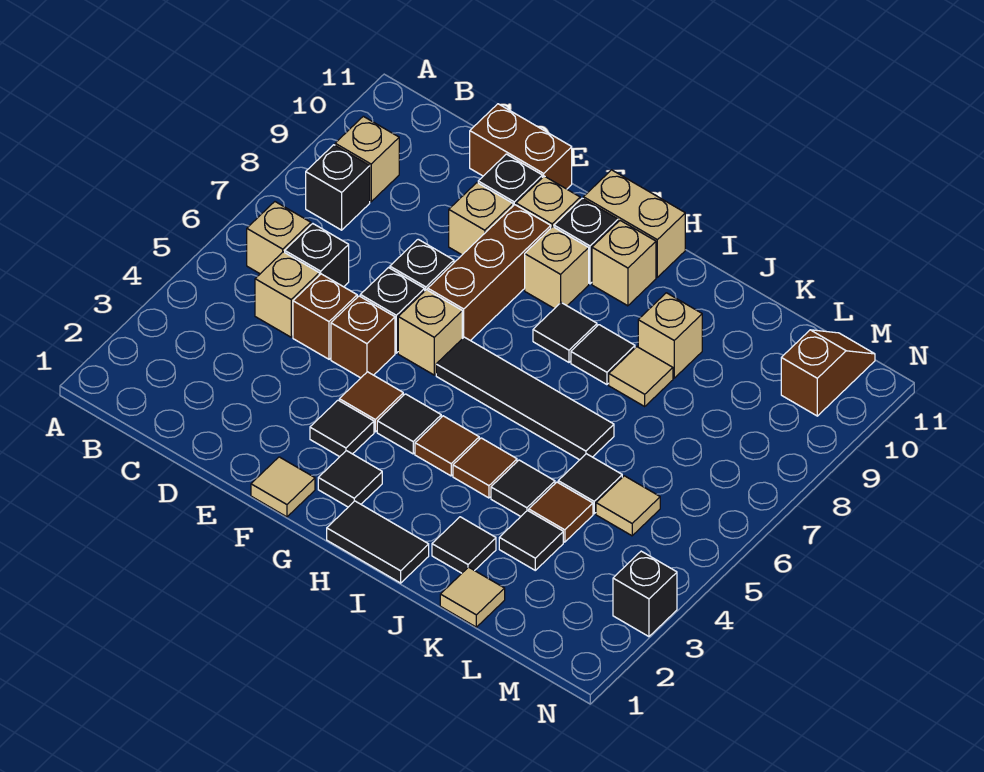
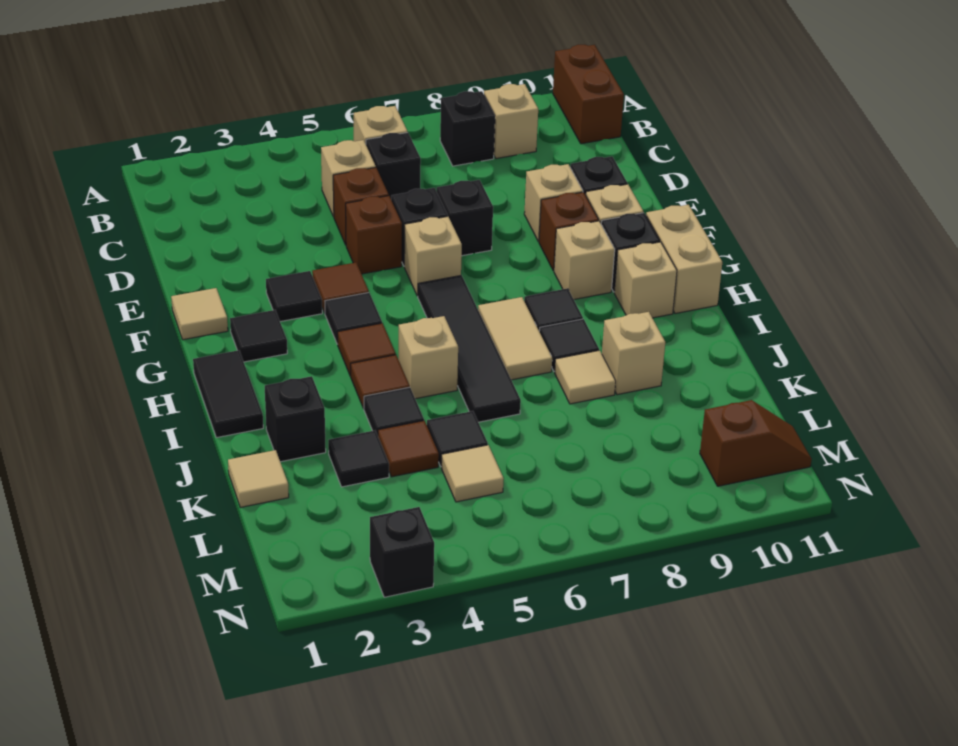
brown 1x2 brick [470,104,572,189] -> brown 1x2 brick moved to [553,45,624,144]
brown 1x3 brick [428,205,551,341] -> brown 1x1 brick [539,192,599,271]
none -> tan 1x2 tile [478,297,552,380]
none -> tan 1x1 brick [398,316,458,399]
black 1x1 tile [432,517,496,573] -> black 1x1 brick [265,376,326,462]

